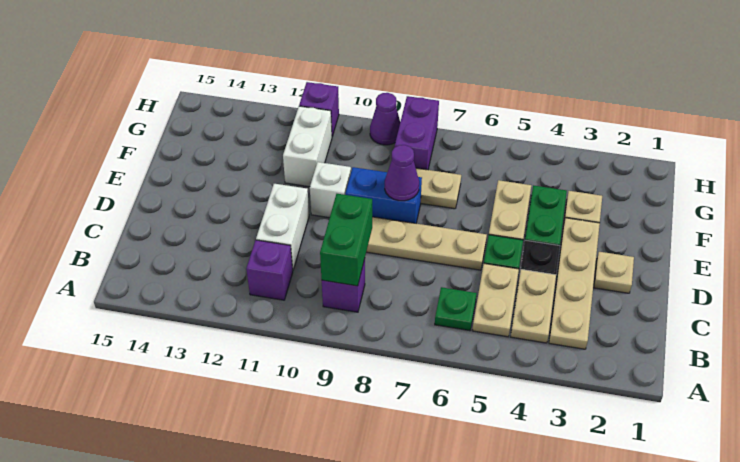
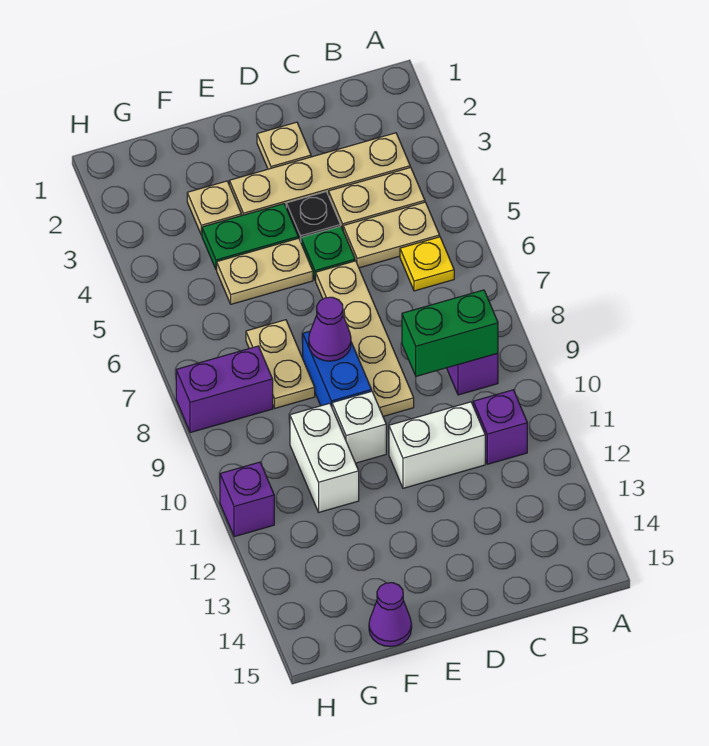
green 1x1 plate [435,287,477,331] -> yellow 1x1 plate [400,237,454,291]
white 1x2 brick [283,106,332,187] -> white 1x2 brick turned to [290,403,359,512]
purple 1x1 cone [370,93,400,145] -> purple 1x1 cone moved to [369,583,412,647]

